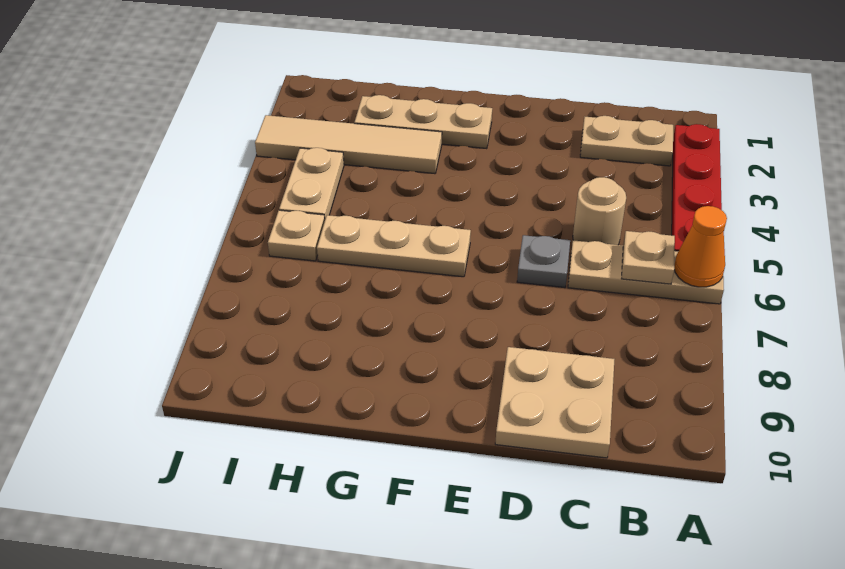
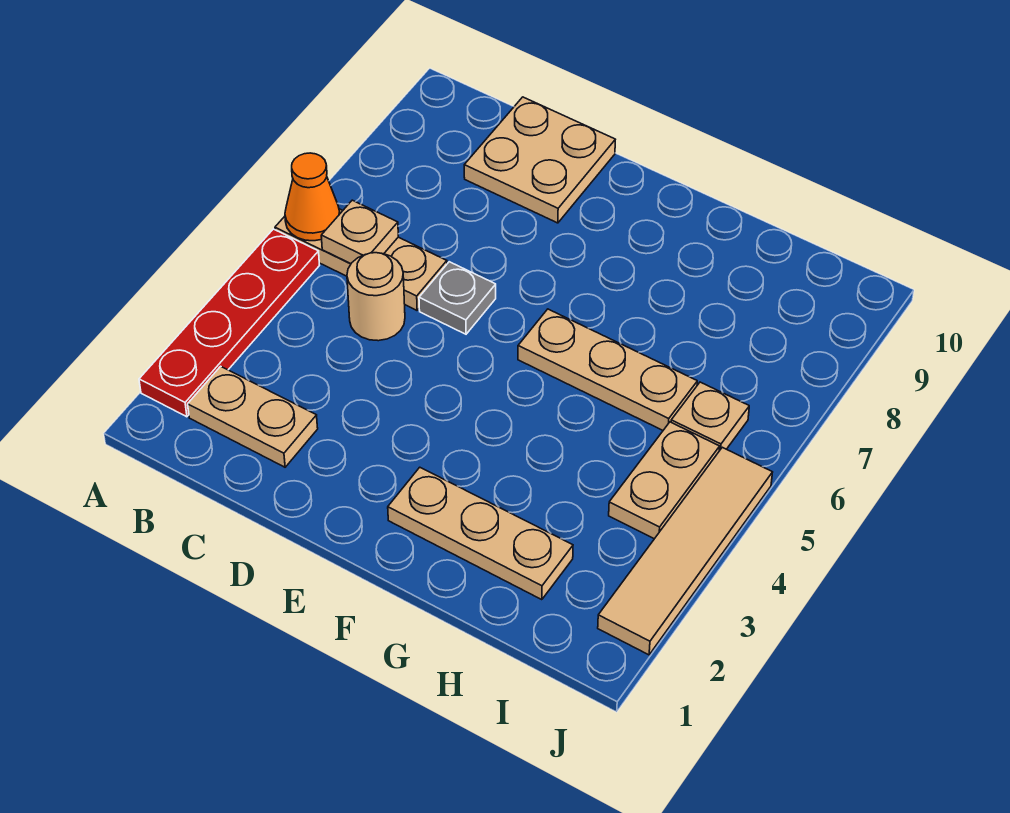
tan 1x4 tile [255,115,442,174] -> tan 1x4 tile turned to [598,447,773,655]

